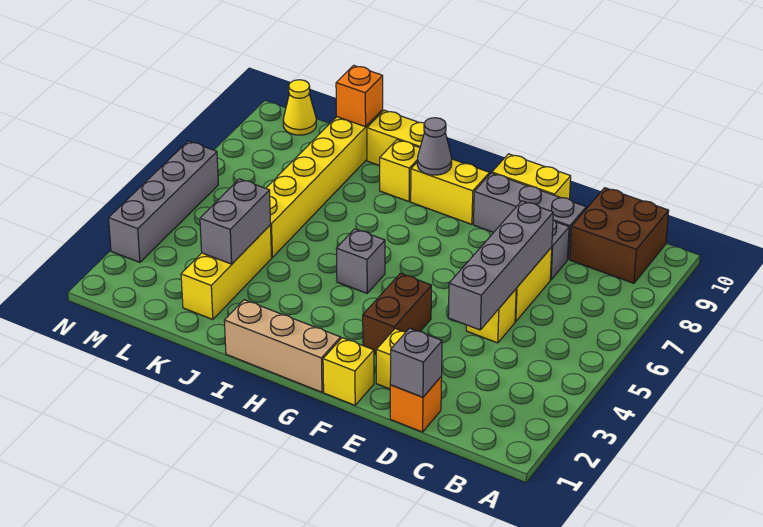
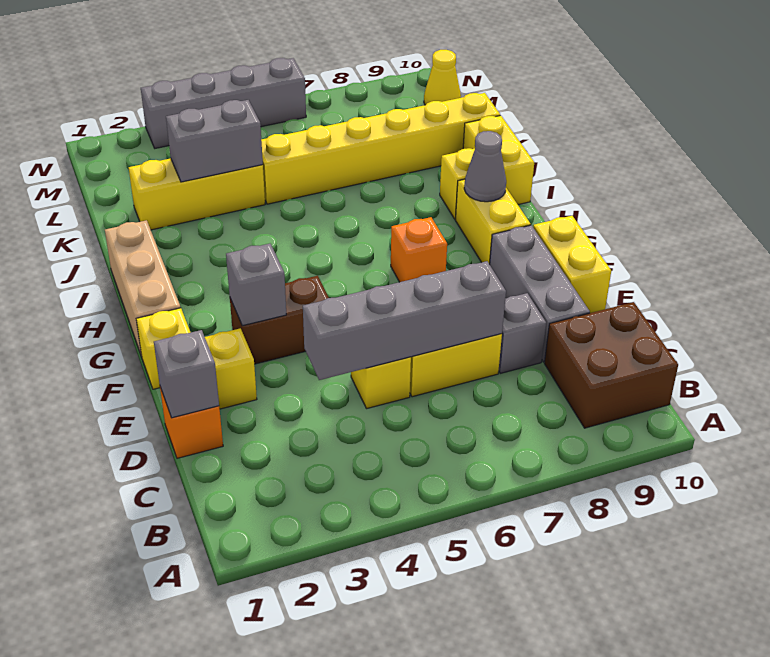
grey 1x1 brick [336,229,385,293] -> grey 1x1 brick moved to [226,244,286,326]
orange 1x1 brick [336,65,383,127] -> orange 1x1 brick moved to [391,217,447,282]

